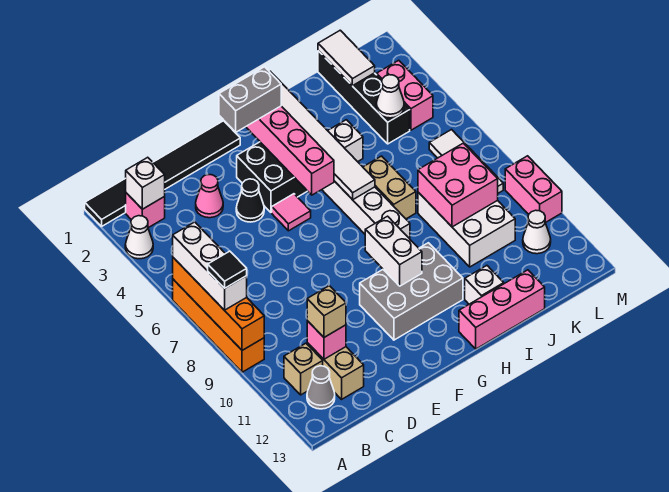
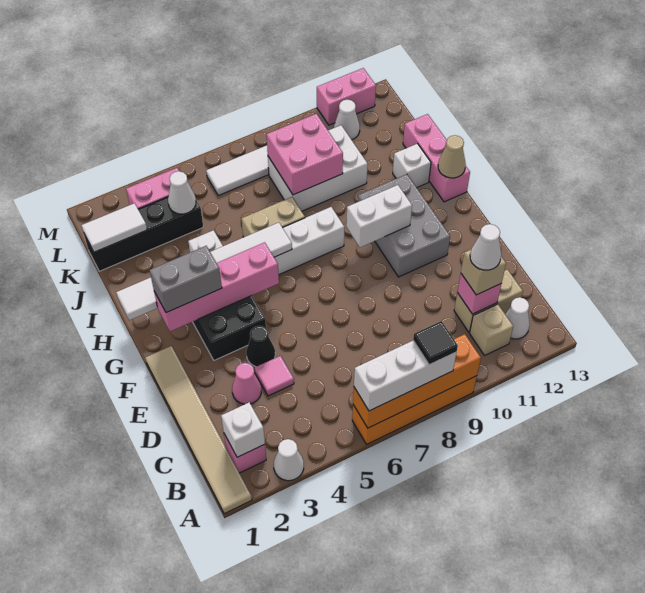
black 1x6 tile [85,121,240,226] -> tan 1x6 tile [145,346,252,514]
grey 1x1 cone [307,366,335,409] -> white 1x1 cone [505,297,530,339]
none -> white 1x1 cone [470,224,501,270]
grey 1x2 brick [219,67,281,132] -> grey 1x2 brick turned to [150,246,222,313]
pink 1x1 tile [272,194,311,231] -> pink 1x1 tile moved to [255,356,294,396]
none -> tan 1x1 cone [438,135,466,178]
pink 1x2 brick [505,156,562,223] -> pink 1x2 brick moved to [317,68,376,125]

